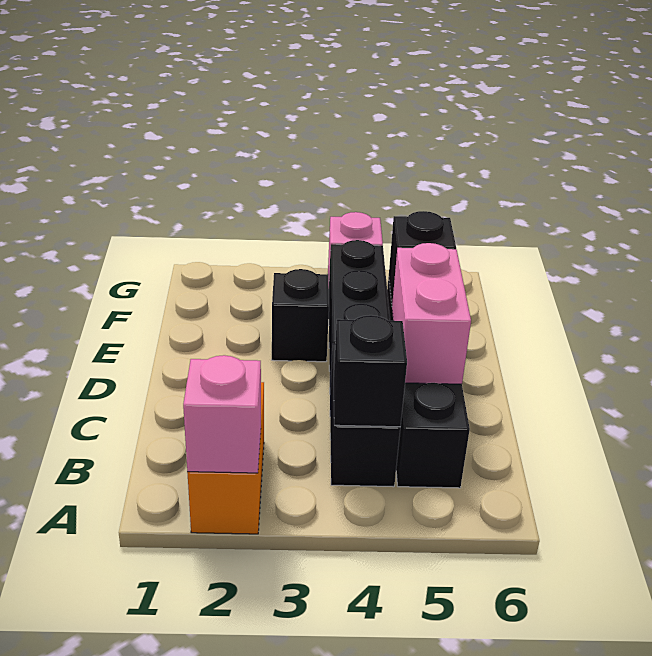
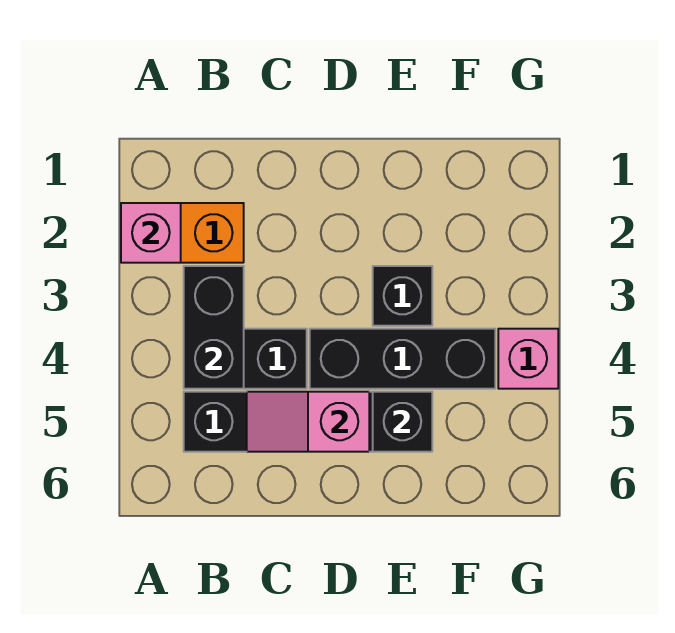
black 1x1 brick [334,315,407,427] -> black 1x2 brick [184,266,244,389]
pink 1x2 brick [392,243,471,384] -> pink 1x2 slope [247,392,369,452]

